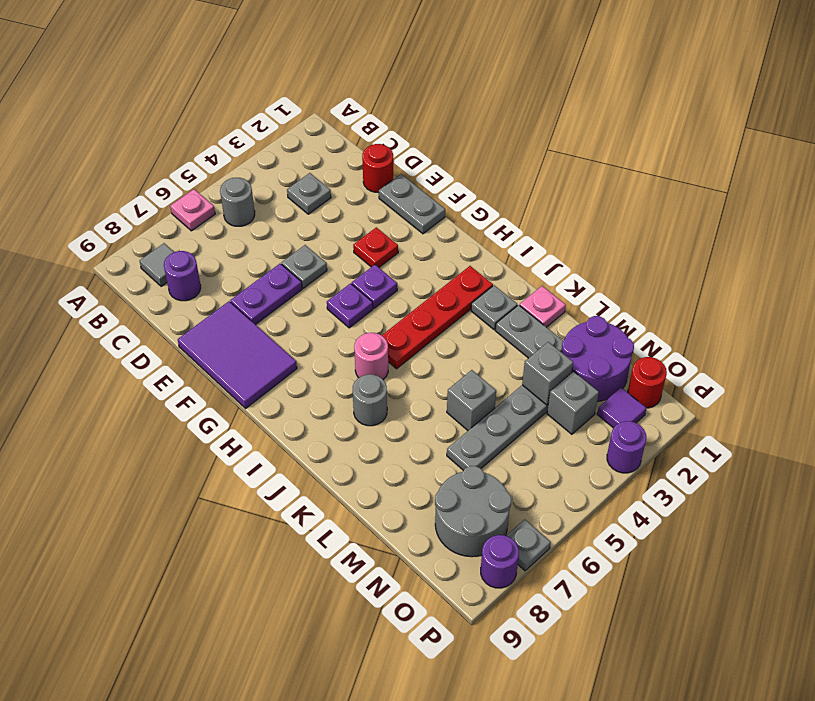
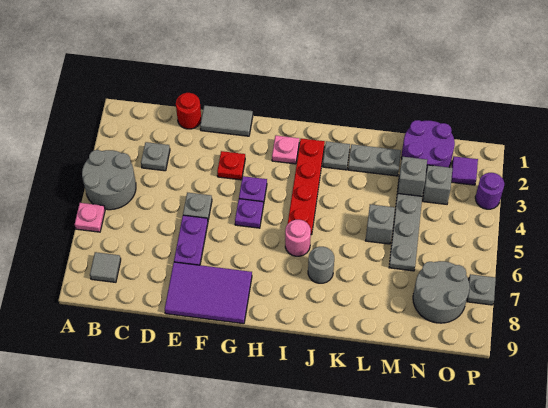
grey 1x1 round brick [220,178,255,226] -> grey 2x2 round brick [82,150,136,210]
purple 1x1 round brick [164,251,201,301] -> none
grey 1x2 plate [379,174,445,234] -> grey 1x2 tile [200,105,253,136]
pink 1x1 plate [520,286,566,327] -> pink 1x1 plate moved to [272,136,299,164]
red 1x1 round brick [628,357,667,408] -> none
purple 1x1 round brick [481,535,519,588] -> none

